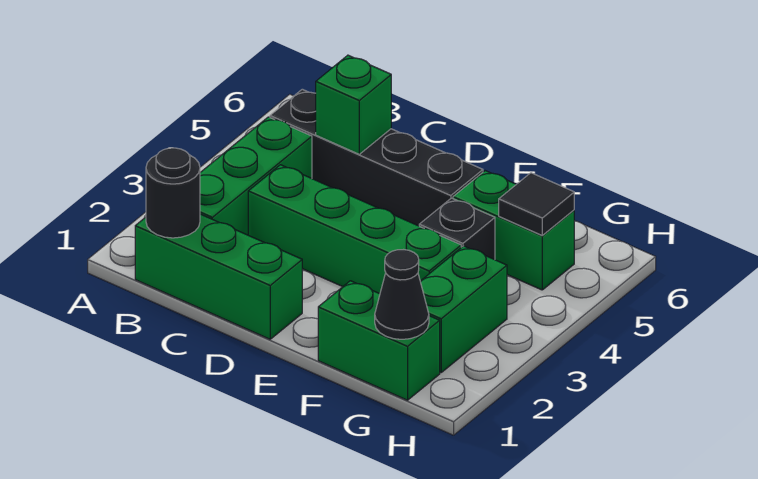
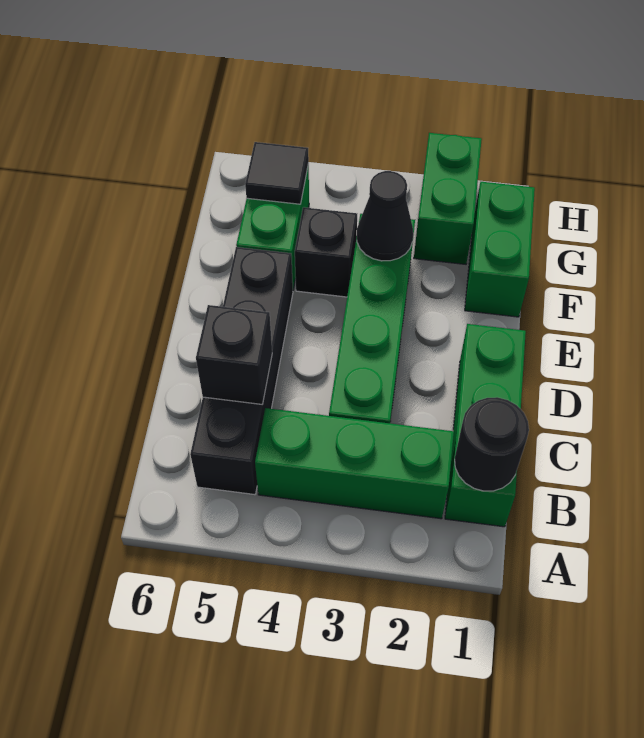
green 1x1 brick [316,55,391,154] -> black 1x1 brick [196,305,272,405]
black 1x1 cone [375,250,429,339] -> black 1x1 cone moved to [357,171,413,261]
green 1x2 brick [420,246,507,373] -> green 1x2 brick turned to [414,133,482,264]

